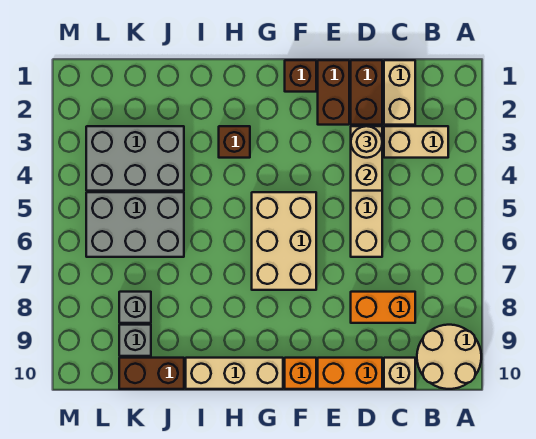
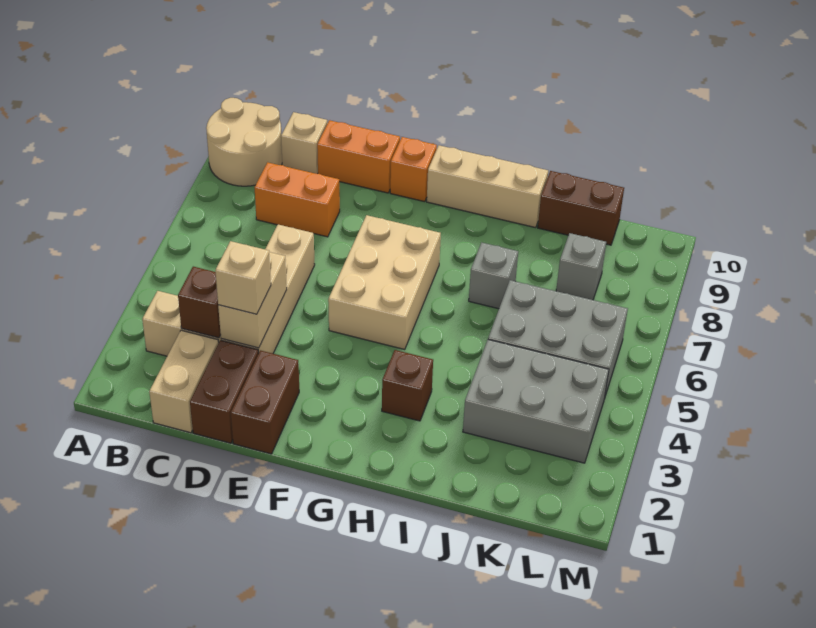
tan 1x1 round brick [351,126,382,158] -> tan 1x1 brick [215,241,271,314]
brown 1x1 brick [285,60,316,92] -> brown 1x1 brick moved to [178,267,221,338]
grey 1x1 brick [119,325,151,356] -> grey 1x1 brick moved to [469,242,518,309]

